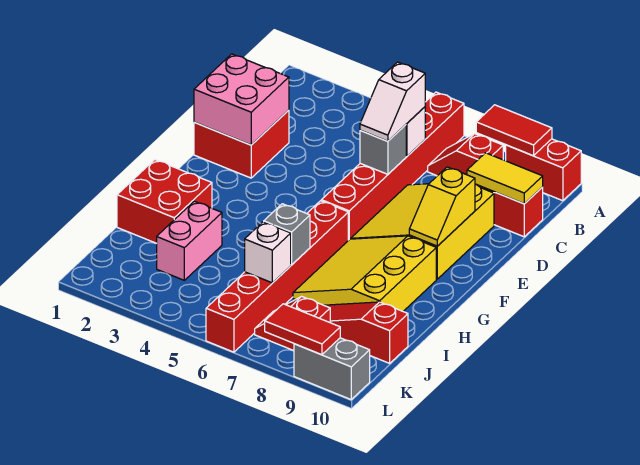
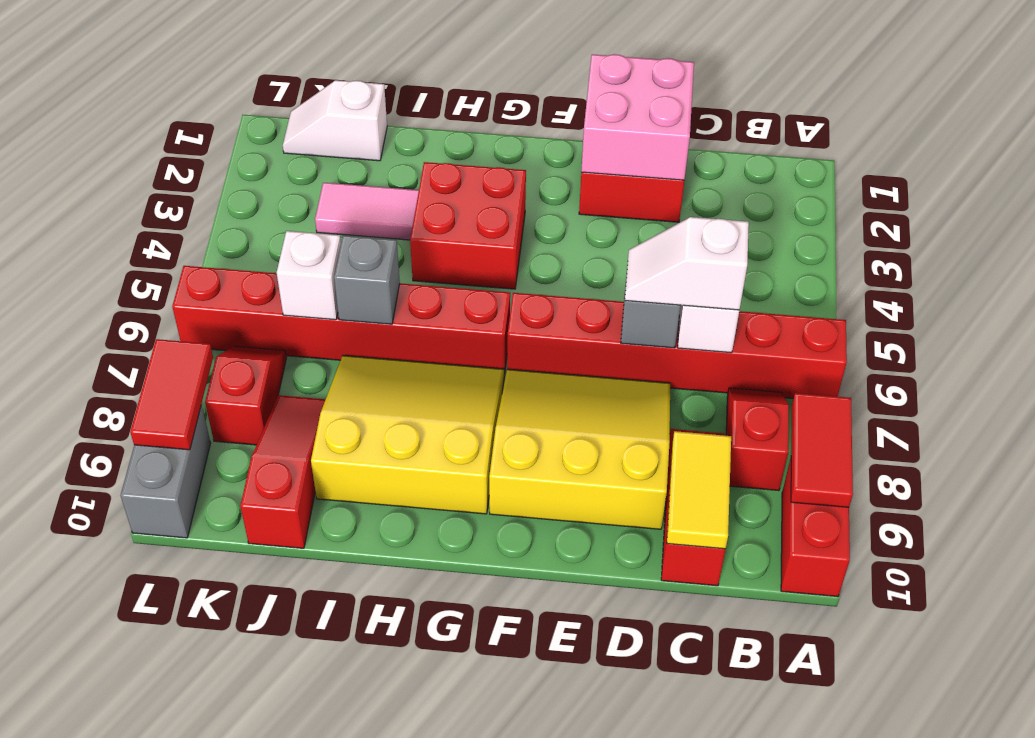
yellow 1x2 slope [409,167,475,246] -> none
red 2x2 brick [117,160,212,243] -> red 2x2 brick moved to [410,162,526,289]
pink 1x2 brick [156,201,222,280] -> pink 1x2 tile [315,183,419,240]
none -> white 1x2 slope [283,80,387,161]

